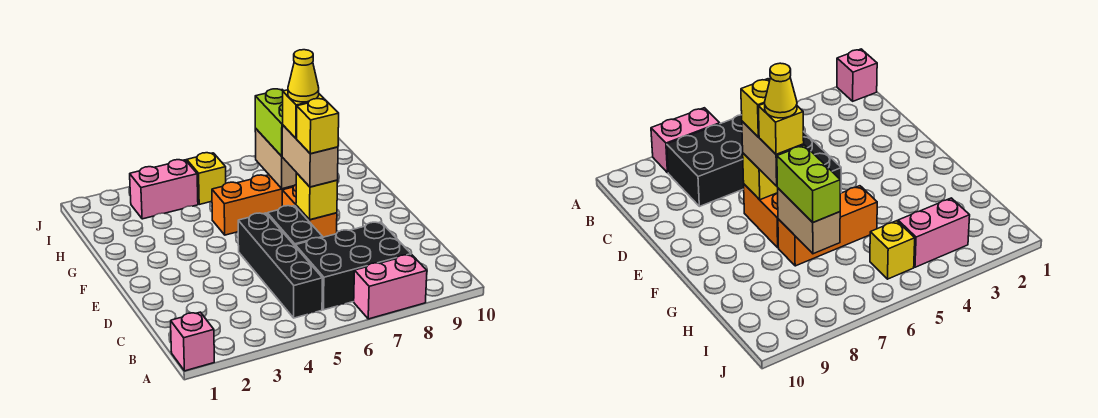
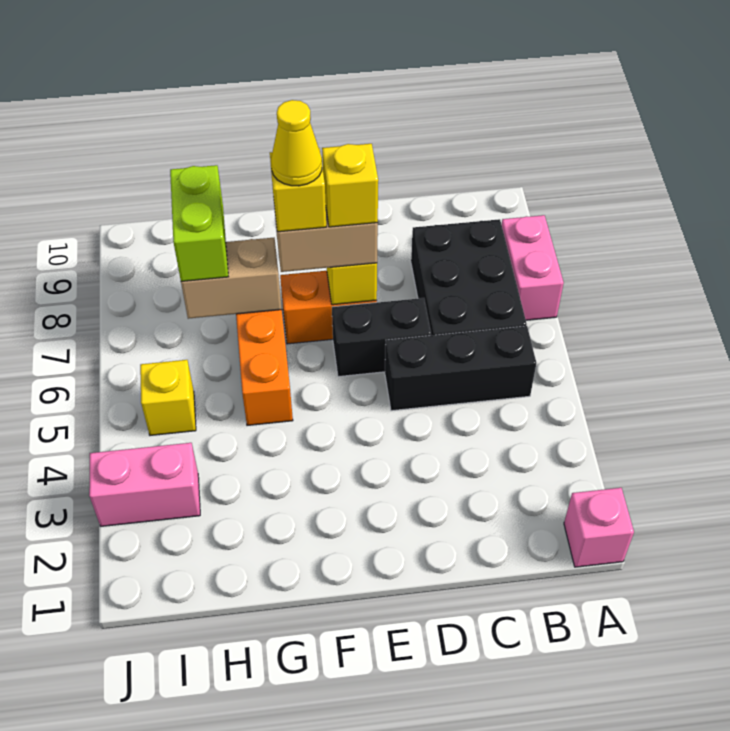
black 1x4 brick [238,213,323,318] -> black 1x3 brick [385,326,536,411]
lime 1x2 brick [255,89,283,156] -> lime 1x2 brick turned to [170,165,228,281]
pink 1x2 brick [130,160,198,219] -> pink 1x2 brick turned to [89,443,200,526]

